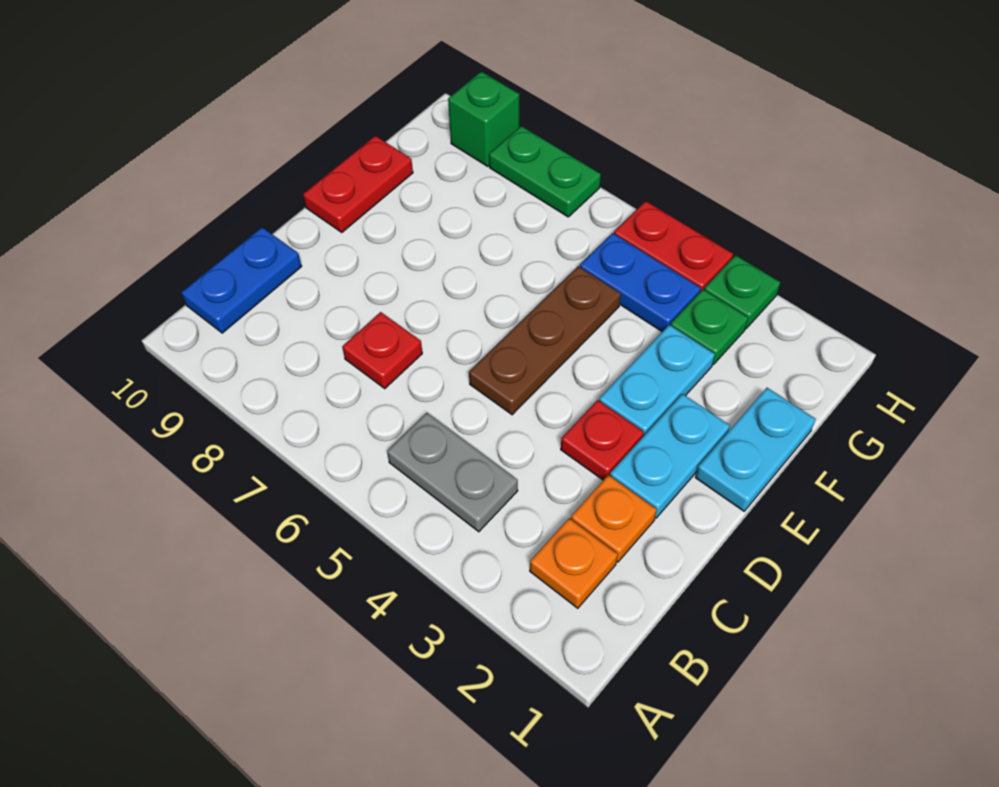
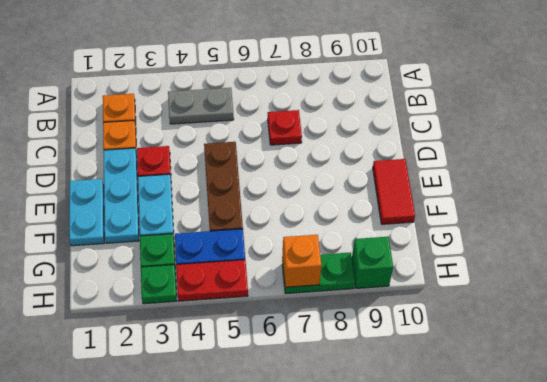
blue 1x2 plate [181,227,302,333] -> none
cyan 1x2 plate [610,394,730,518] -> cyan 1x3 plate [103,148,139,243]
red 1x2 plate [303,136,413,232] -> red 1x2 tile [373,159,415,224]
none -> orange 1x1 brick [282,235,321,287]

